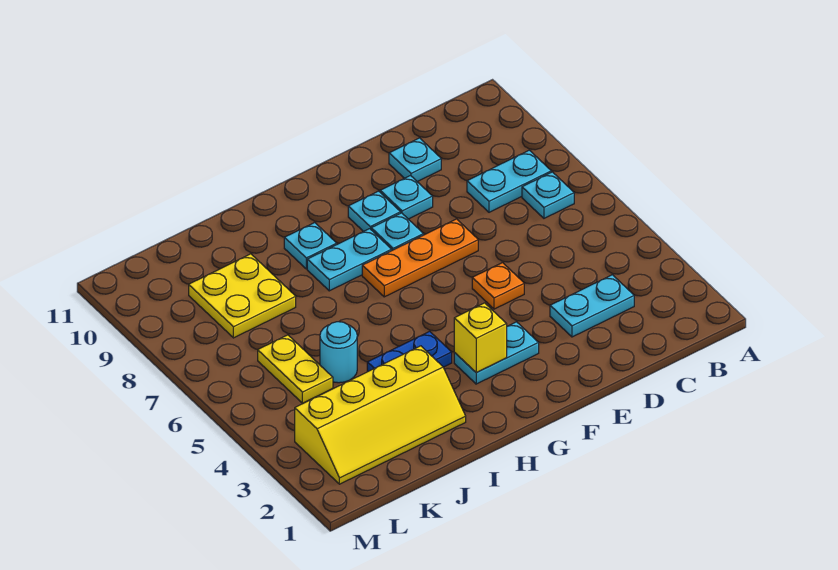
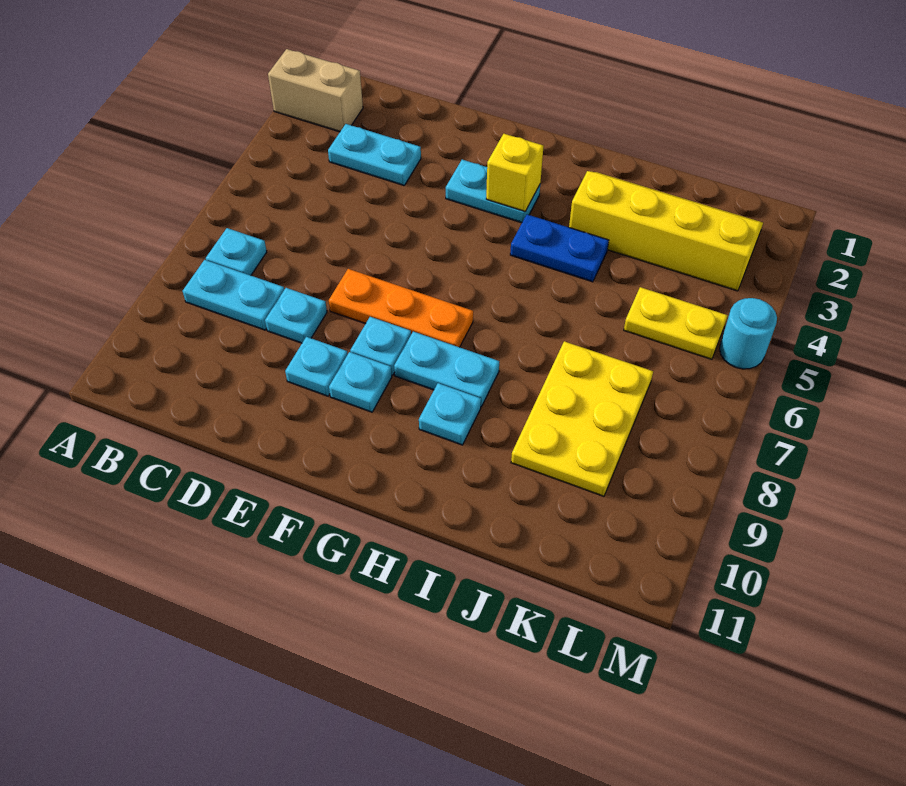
none -> tan 1x2 brick [268,49,363,132]
cyan 1x1 plate [389,138,441,182] -> cyan 1x1 plate moved to [265,288,327,343]
orange 1x1 plate [472,263,524,309] -> none
cyan 1x1 round brick [320,322,357,383] -> cyan 1x1 round brick moved to [720,298,777,369]
yellow 2x2 plate [189,254,296,338] -> yellow 2x3 plate [511,341,653,496]
yellow 1x2 plate [258,335,333,403] -> yellow 1x2 plate turned to [624,287,728,359]

